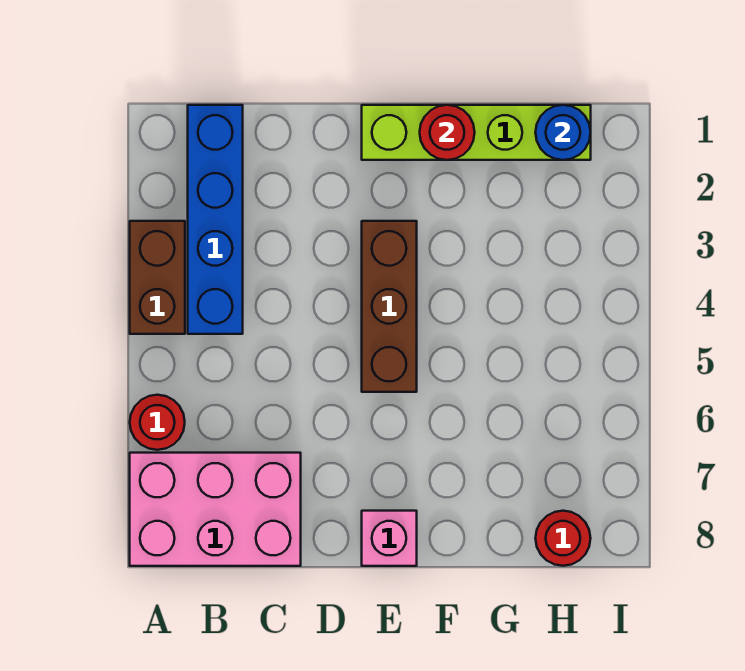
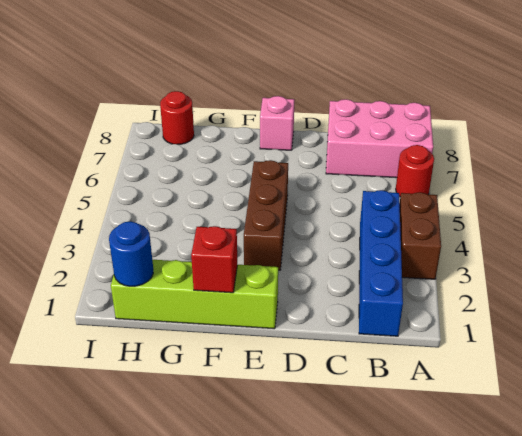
red 1x1 round brick [420,105,475,160] -> red 1x1 brick [191,226,237,293]

